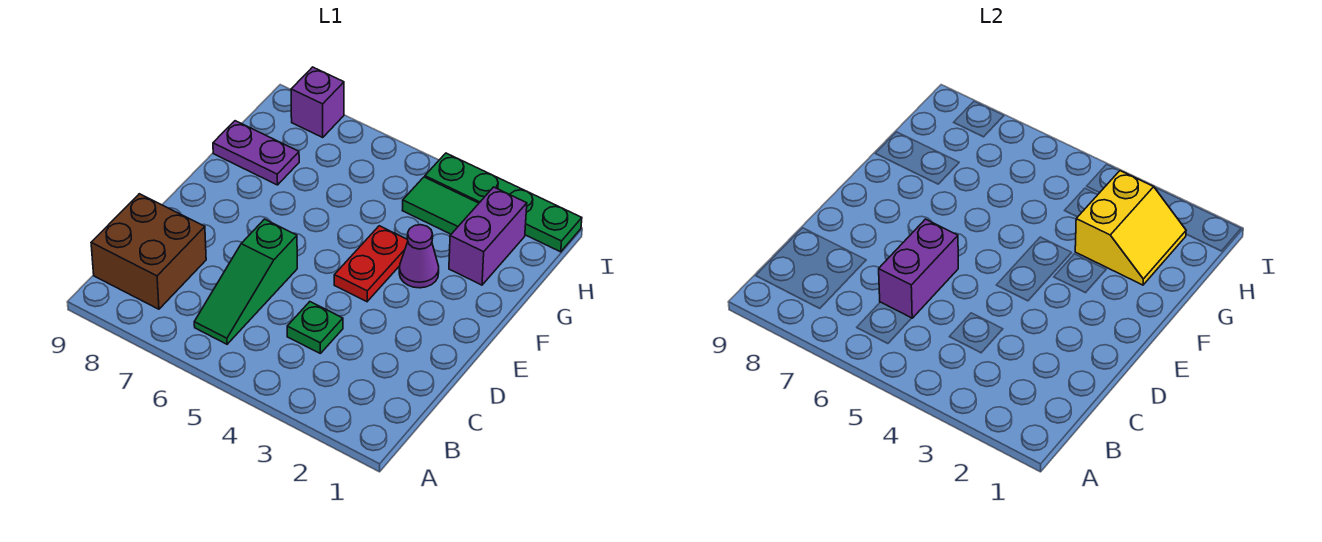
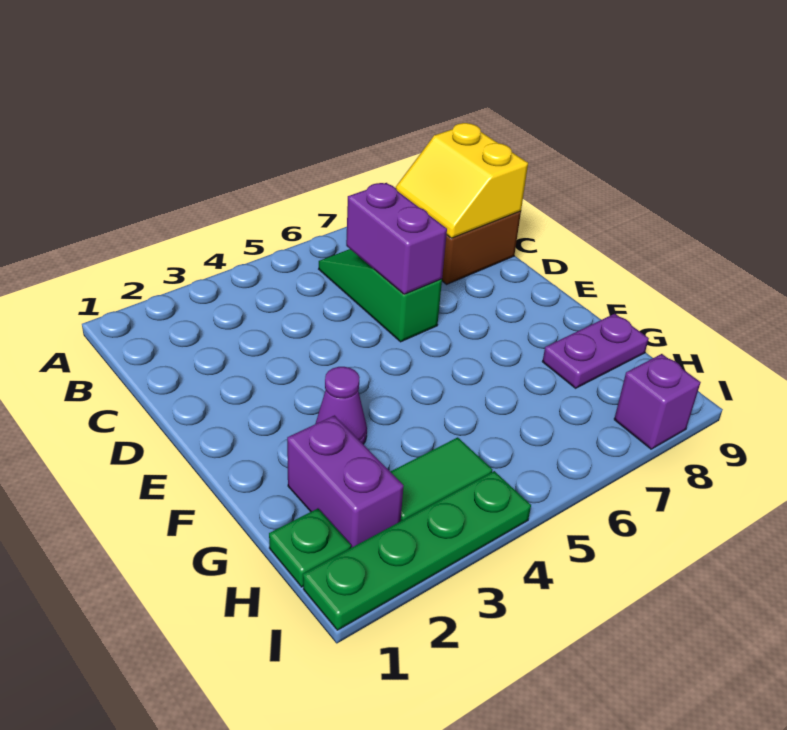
green 1x1 plate [287,302,343,353] -> green 1x1 plate moved to [269,508,351,587]
red 1x2 plate [334,226,408,302] -> none
yellow 2x2 slope [1075,171,1186,285] -> yellow 2x2 slope moved to [396,123,528,238]

